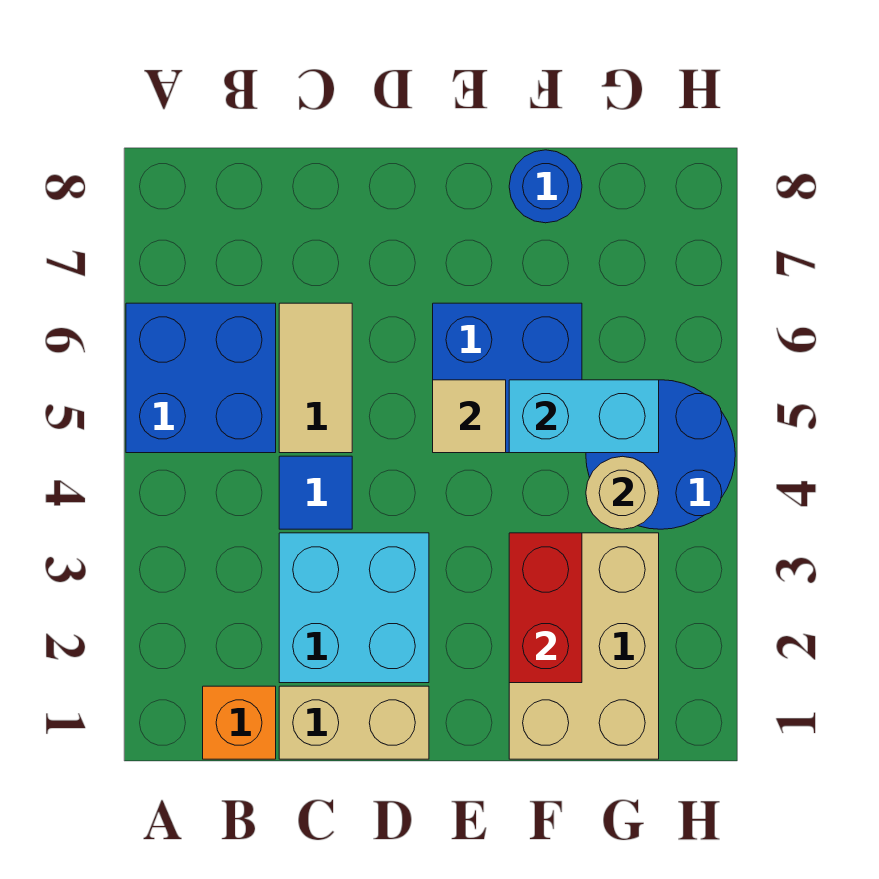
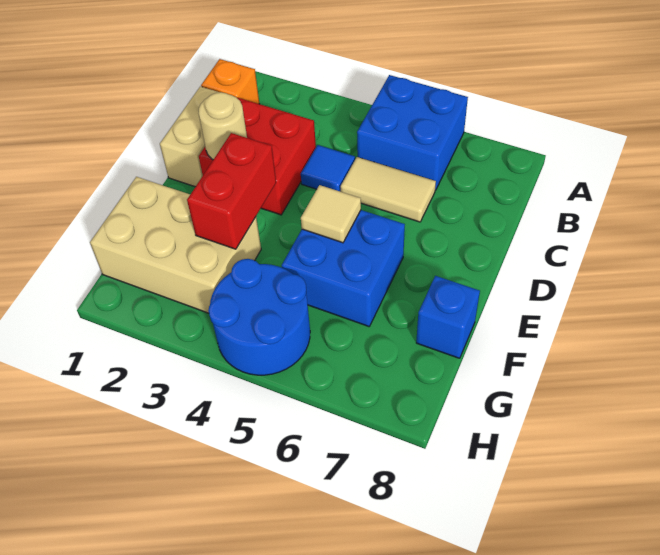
cyan 2x2 brick [279,533,429,683] -> red 2x2 brick [199,98,316,215]
red 1x2 brick [509,533,582,683] -> red 1x2 brick turned to [187,133,276,249]
cyan 1x2 brick [509,380,659,453] -> none
blue 1x1 round brick [509,150,582,223] -> blue 1x1 brick [416,276,480,358]
tan 1x1 round brick [586,456,659,529] -> tan 1x1 round brick moved to [199,92,247,160]

